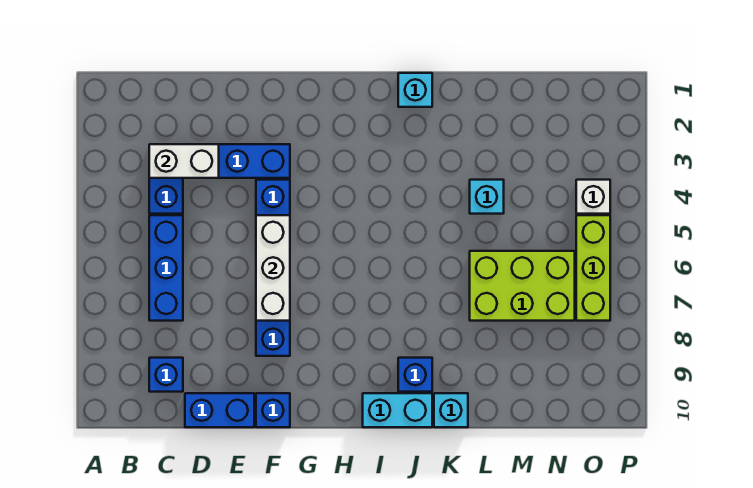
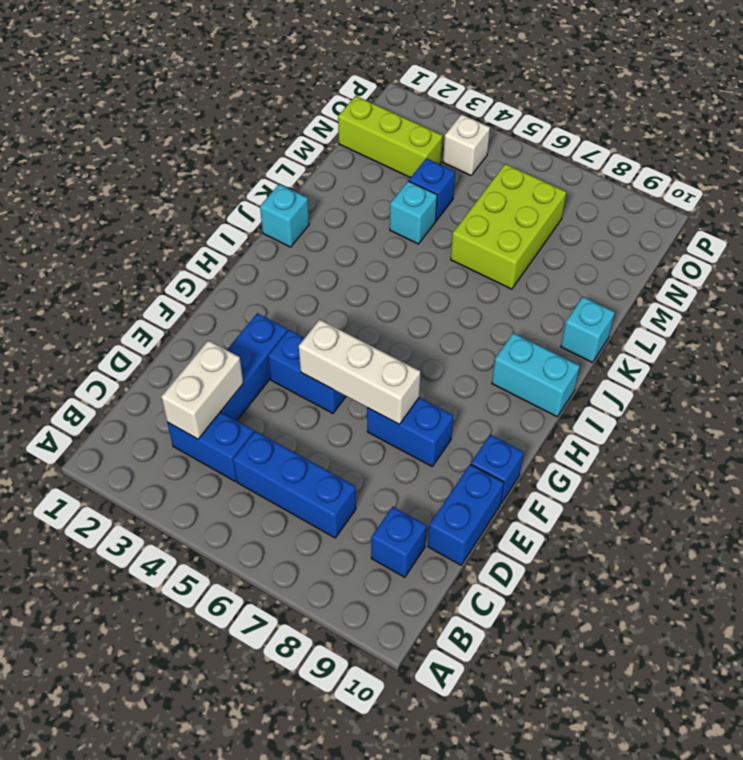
cyan 1x2 brick [363,393,432,427] -> cyan 1x2 brick turned to [492,333,580,417]
blue 1x1 brick [398,358,432,392] -> blue 1x1 brick moved to [409,158,455,221]
lime 1x3 brick [576,215,610,321] -> lime 1x3 brick moved to [338,96,443,178]

